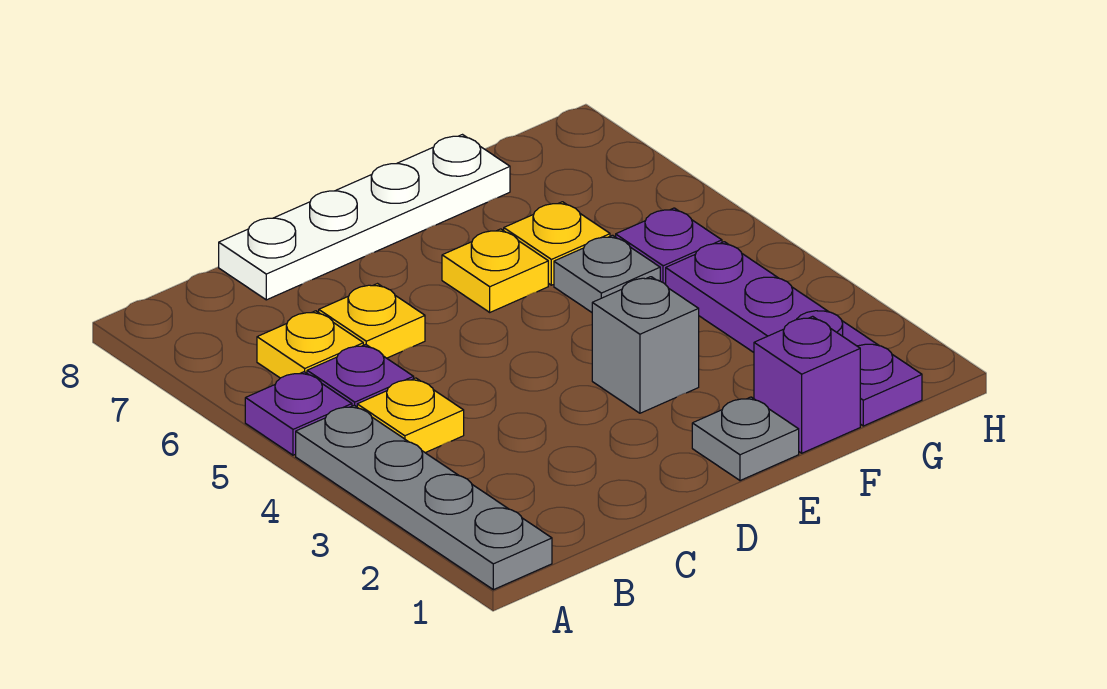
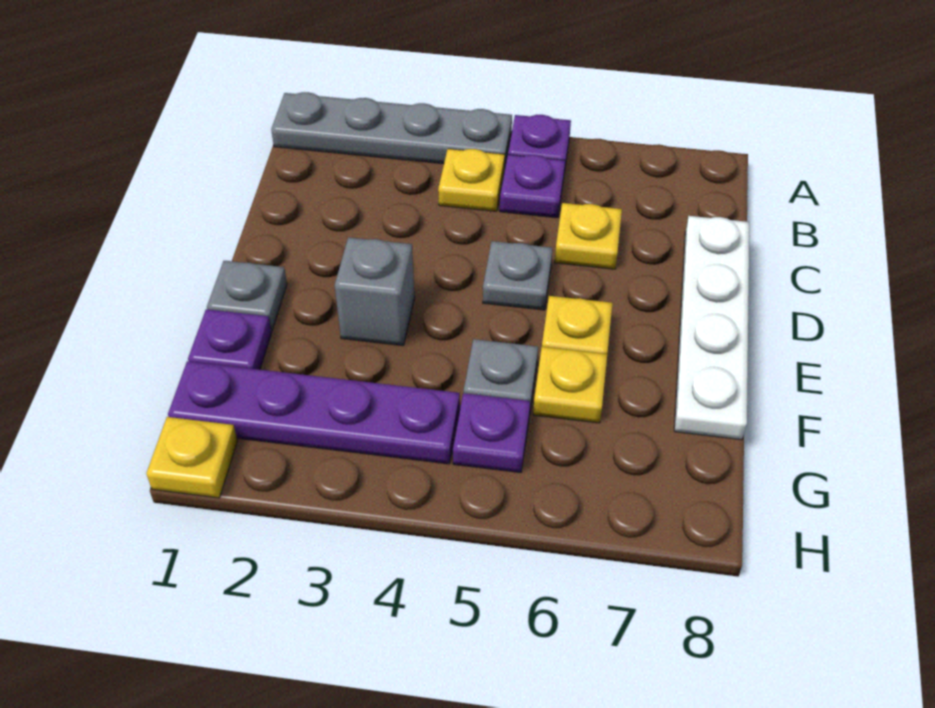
yellow 1x1 plate [257,311,363,378] -> yellow 1x1 plate moved to [146,417,237,498]
none -> grey 1x1 plate [483,241,552,310]
purple 1x1 brick [754,316,860,453] -> purple 1x1 plate [188,309,272,370]

